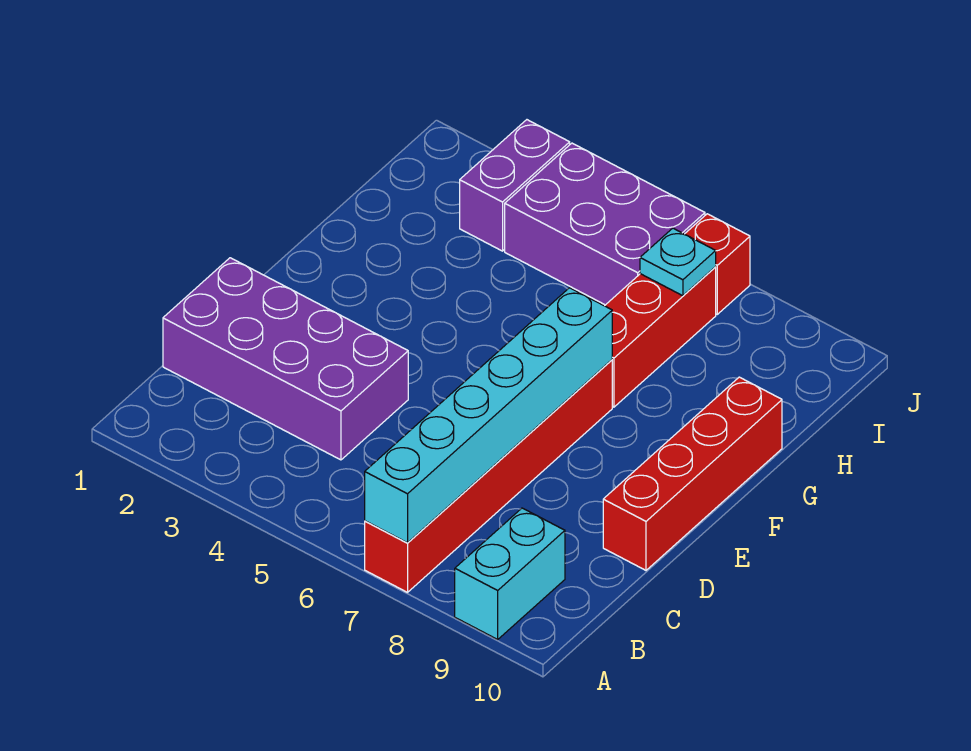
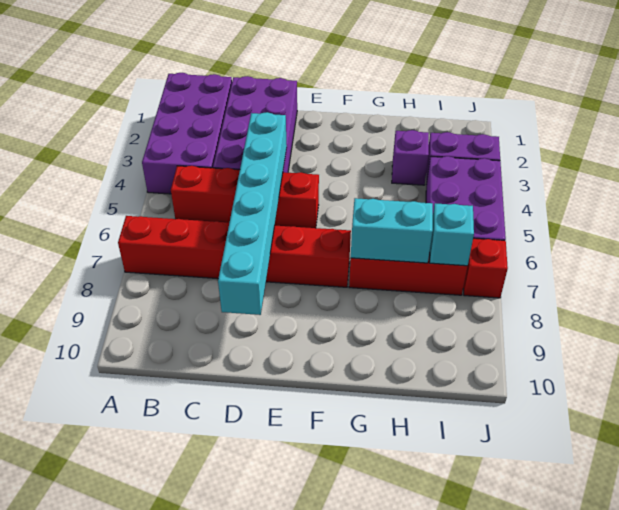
none -> purple 2x4 brick [142,73,232,194]
cyan 1x6 brick [365,288,612,543] -> cyan 1x6 brick turned to [218,112,287,315]
cyan 1x2 brick [455,508,565,639] -> cyan 1x2 brick moved to [351,198,433,263]
red 1x4 brick [603,377,782,570] -> red 1x4 brick moved to [171,166,319,228]
none -> purple 1x1 brick [392,130,429,185]
cyan 1x1 plate [640,228,716,296] -> cyan 1x1 brick [430,203,474,266]

